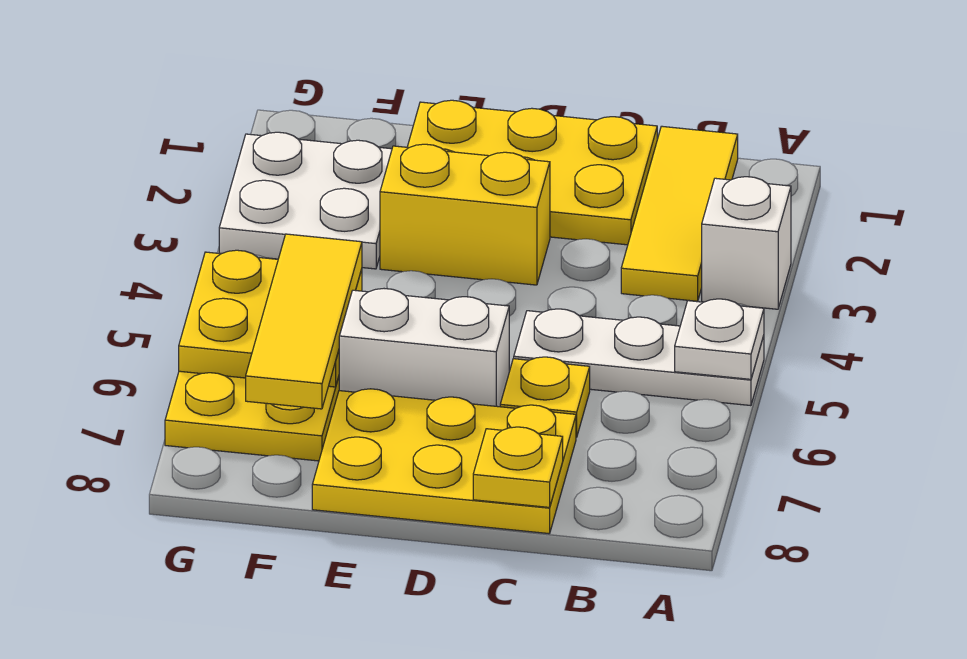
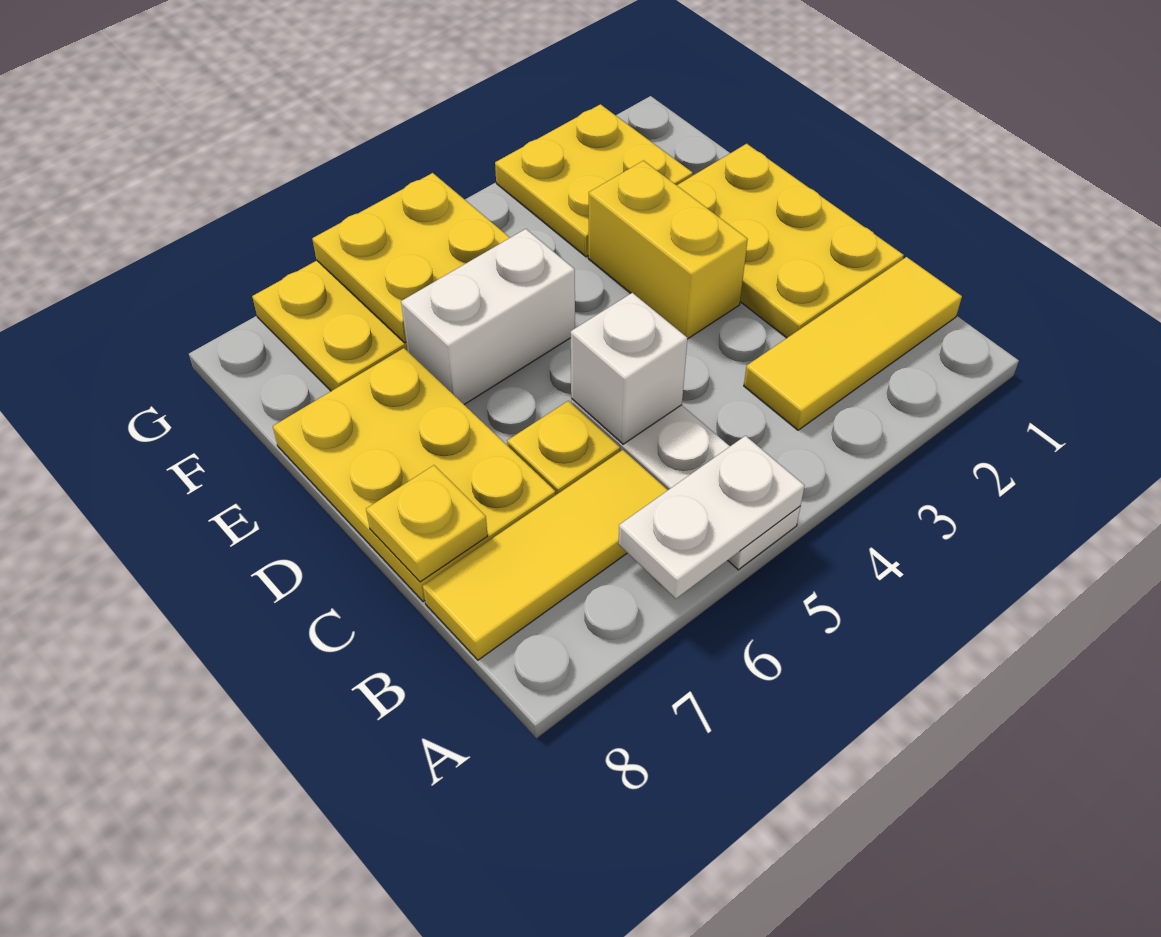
white 1x1 brick [702,177,791,309] -> white 1x1 brick moved to [571,293,687,444]
white 1x1 plate [675,299,764,379] -> white 1x2 plate [618,436,805,599]
white 1x2 brick [339,289,509,407] -> white 1x2 brick turned to [401,229,575,404]
white 2x2 plate [219,132,392,269] -> yellow 2x2 plate [495,104,693,257]
yellow 1x3 tile [246,234,362,409] -> yellow 1x3 tile moved to [423,450,668,660]

